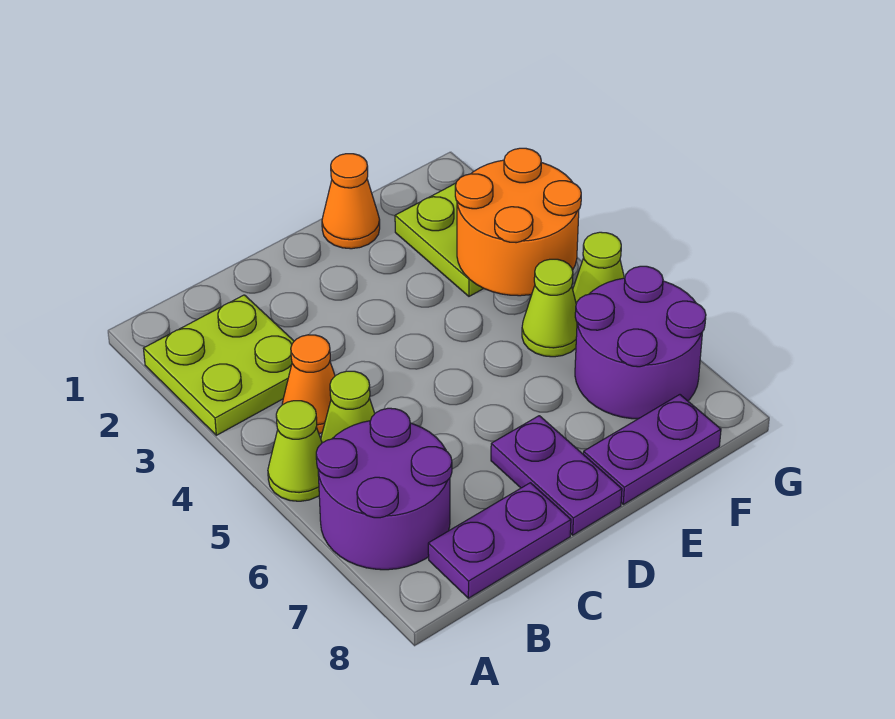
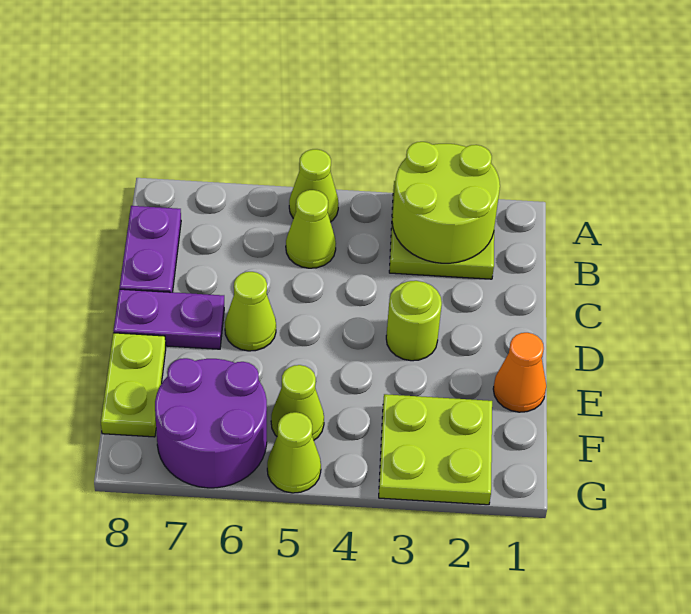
none -> lime 2x2 round brick [392,142,500,263]
purple 2x2 round brick [316,408,452,570] -> none
orange 1x1 cone [282,335,335,433] -> none
none -> lime 1x1 round brick [386,281,442,361]
none -> lime 1x1 cone [225,272,276,351]
purple 1x2 plate [583,395,721,504] -> lime 1x2 plate [101,333,166,437]
orange 2x2 round brick [455,148,581,296] -> none

